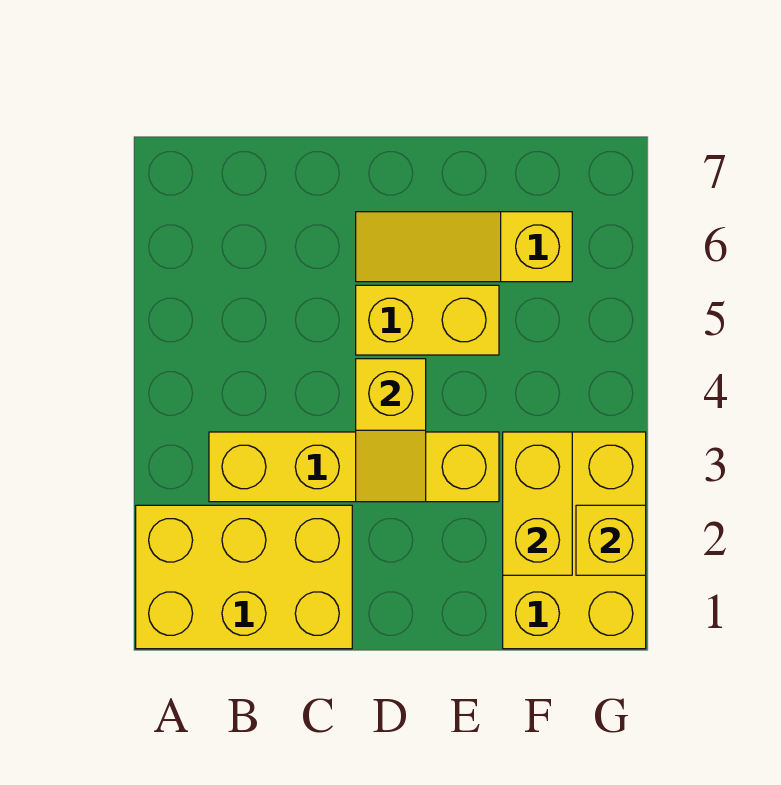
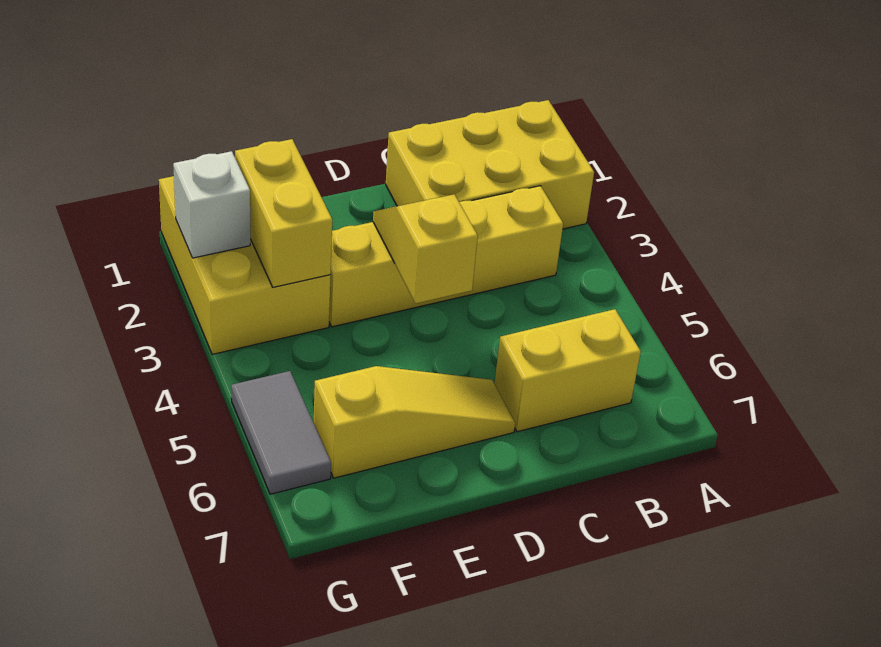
yellow 1x2 brick [356,285,499,355] -> yellow 1x2 brick moved to [494,309,641,432]
yellow 1x1 brick [576,505,646,575] -> white 1x1 brick [173,151,250,258]
none -> grey 1x2 tile [231,371,331,494]

